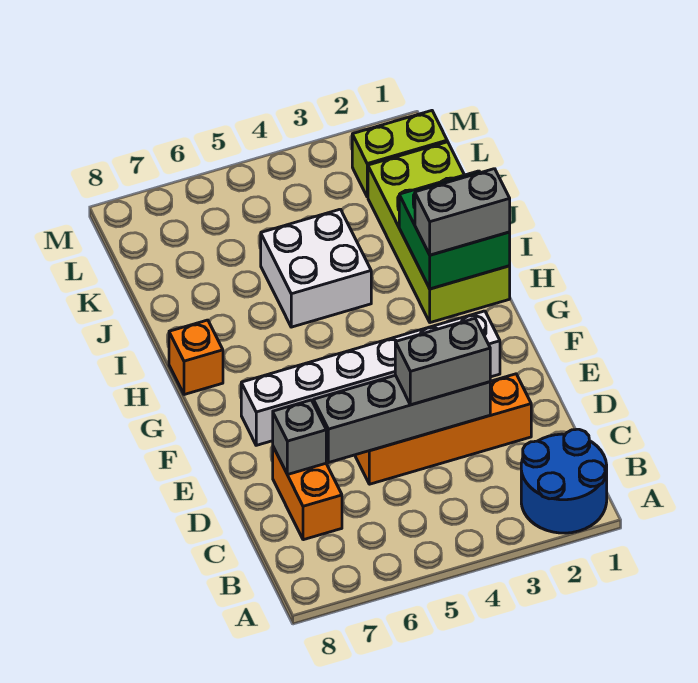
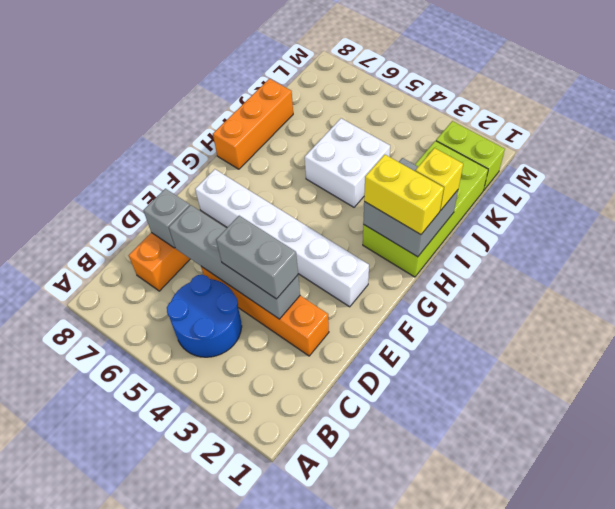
blue 2x2 round brick [521,429,607,533] -> blue 2x2 round brick moved to [167,275,242,357]
green 2x2 brick [399,171,510,289] -> grey 2x2 brick [363,158,458,257]
grey 1x2 brick [415,169,510,255] -> yellow 1x2 brick [364,155,444,235]
orange 1x1 brick [169,320,223,395] -> orange 1x3 brick [213,79,293,169]
none -> yellow 1x1 brick [415,148,463,211]

